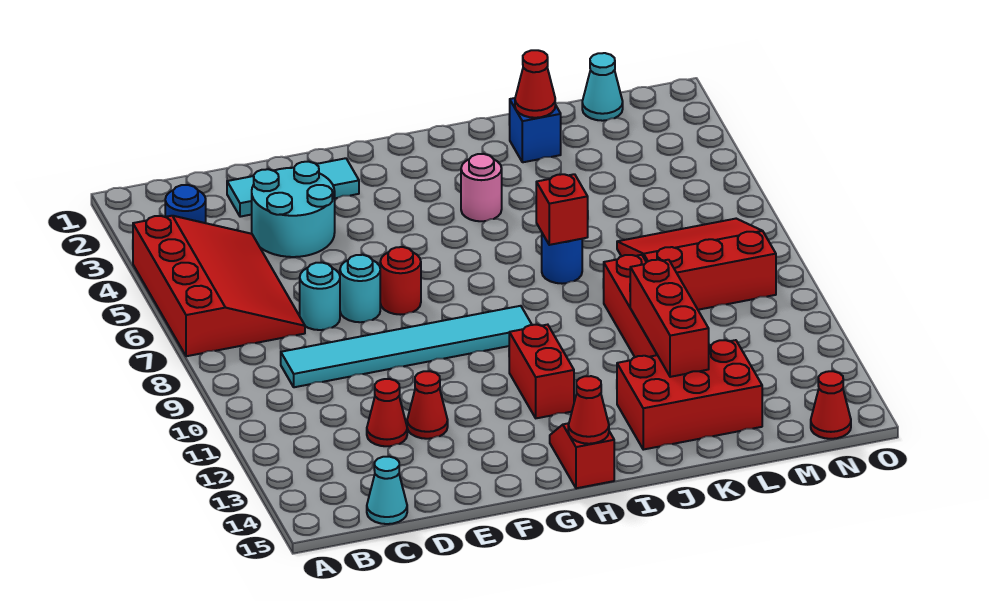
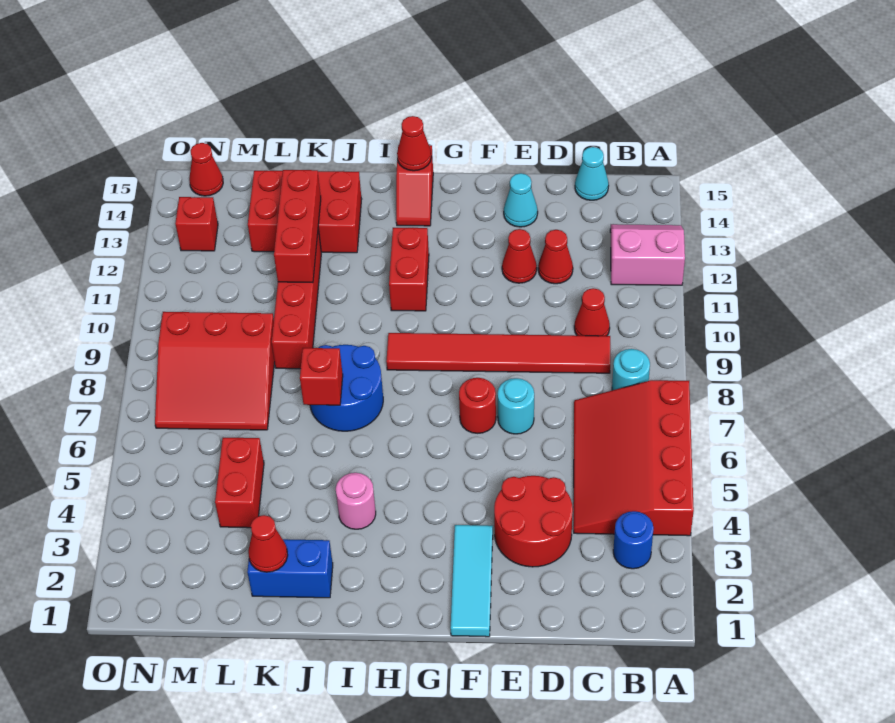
none -> pink 2x2 slope [610,224,685,285]
cyan 1x6 tile [281,306,532,387] -> red 1x6 tile [386,333,610,373]
none -> red 1x1 cone [574,288,610,336]
cyan 1x3 tile [227,158,359,217] -> cyan 1x3 tile turned to [451,525,493,637]
cyan 2x2 round brick [252,162,335,257] -> red 2x2 round brick [494,476,573,567]
cyan 1x1 round brick [300,263,340,330] -> cyan 1x1 round brick moved to [612,349,650,390]
blue 1x1 round brick [542,233,582,284] -> blue 2x2 round brick [310,345,383,431]
blue 1x1 brick [509,98,561,162] -> blue 1x2 brick [247,539,333,598]
none -> red 1x2 brick [215,438,264,528]
cyan 1x1 cone [582,53,623,121] -> cyan 1x1 cone moved to [504,173,538,227]
none -> red 1x1 brick [175,197,218,251]

